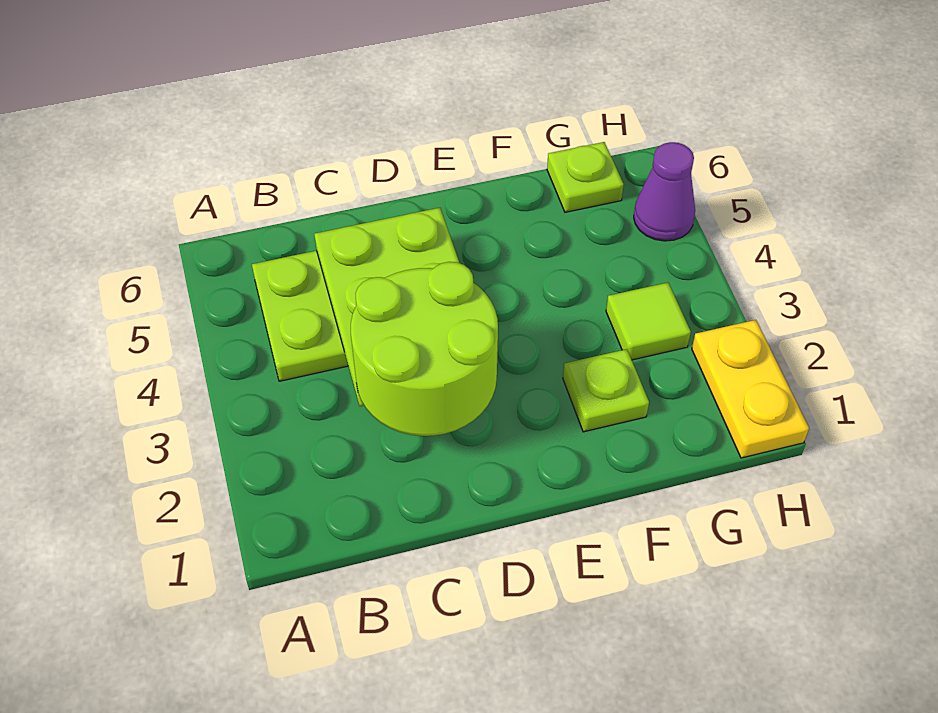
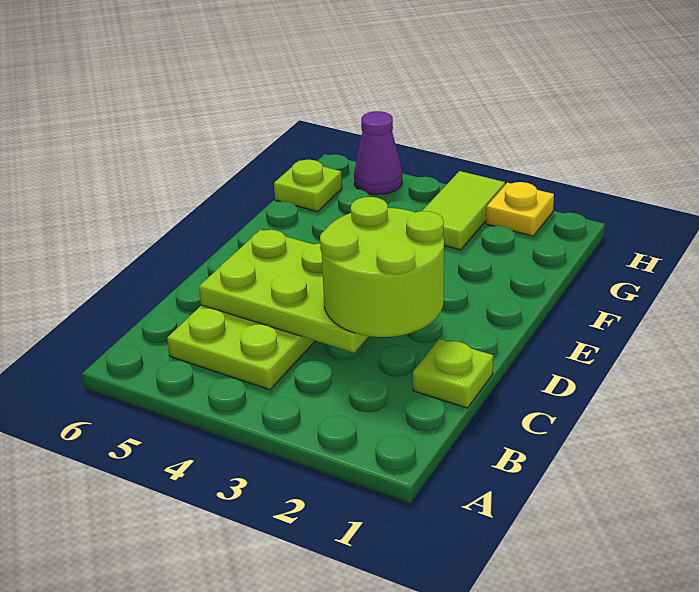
lime 1x1 plate [563,349,649,432] -> lime 1x1 plate moved to [413,339,493,408]
lime 1x1 tile [606,283,691,360] -> lime 1x2 tile [422,171,505,250]
yellow 1x2 plate [692,320,809,458] -> yellow 1x1 plate [486,182,554,236]

